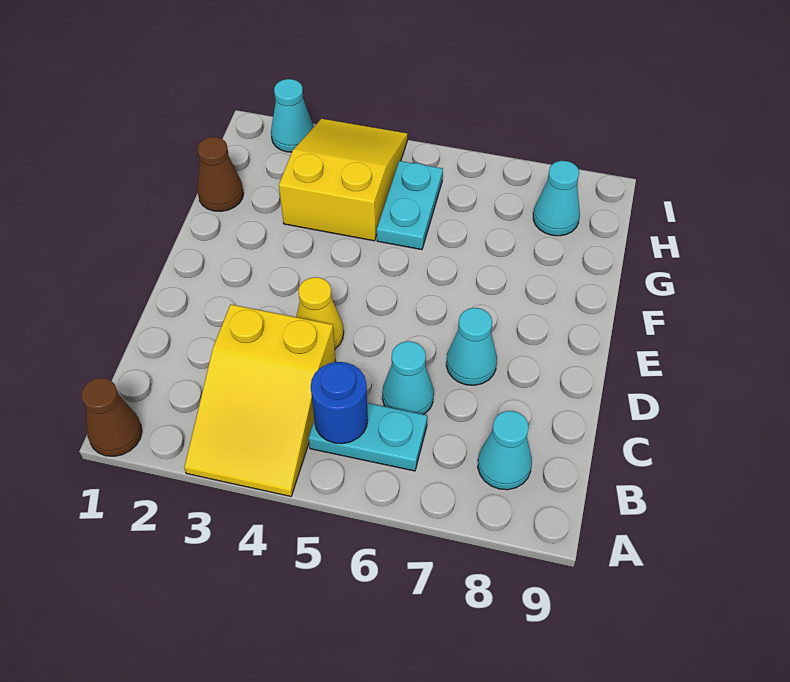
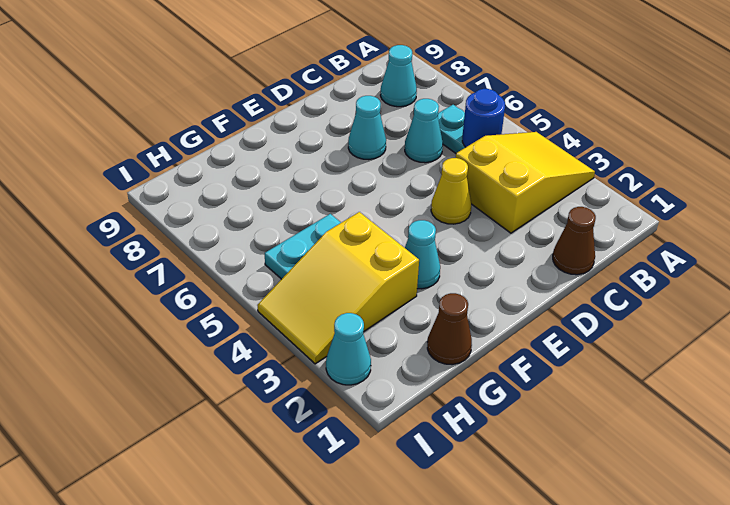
brown 1x1 cone [81,378,142,456] -> brown 1x1 cone moved to [553,207,596,275]
cyan 1x1 cone [533,161,580,236] -> cyan 1x1 cone moved to [405,220,440,289]

